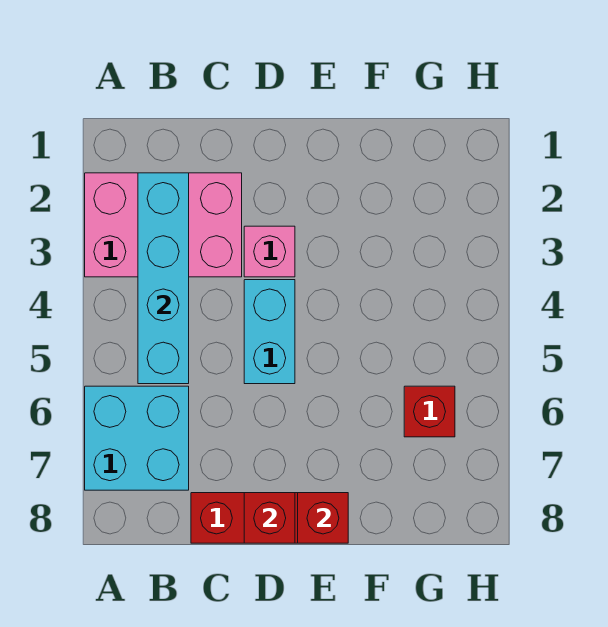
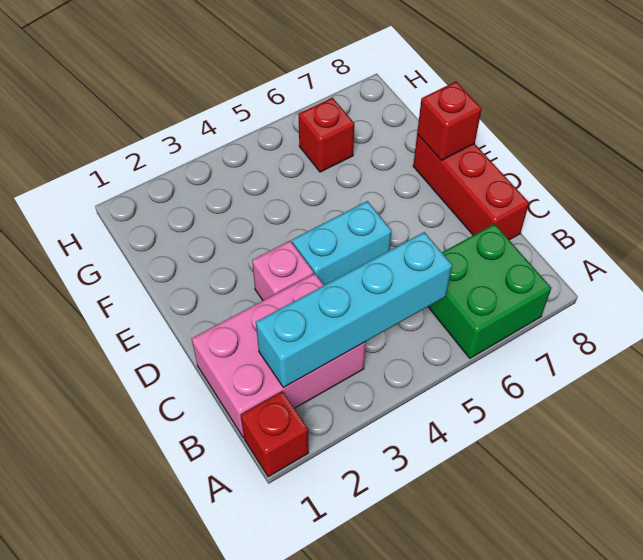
pink 2x3 brick [85,173,242,277] -> pink 2x3 brick turned to [192,273,366,438]
cyan 2x2 brick [85,386,189,490] -> green 2x2 brick [428,224,551,358]
red 1x1 brick [244,493,295,543] -> red 1x1 brick moved to [241,391,309,477]

